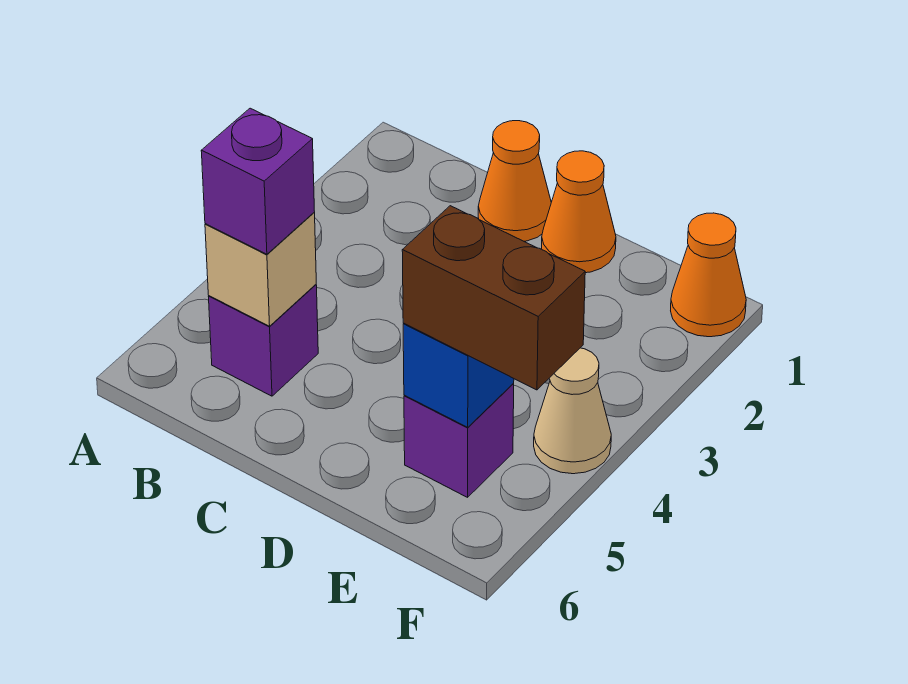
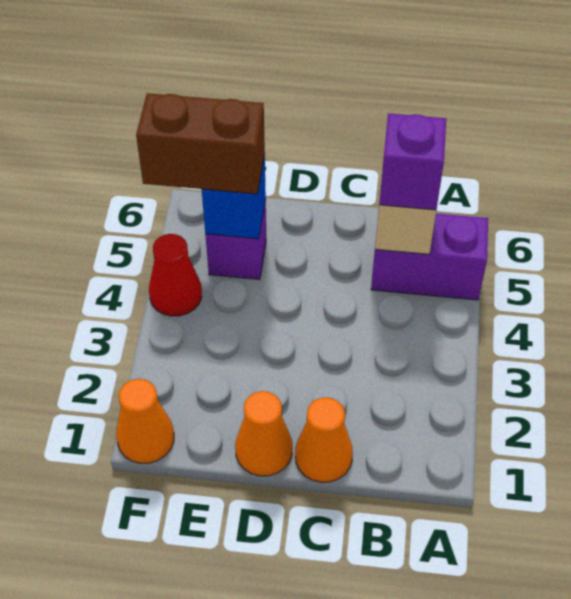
purple 1x1 brick [208,285,318,396] -> purple 1x2 brick [371,213,488,300]
tan 1x1 cone [534,348,611,474] -> red 1x1 cone [149,234,202,316]

